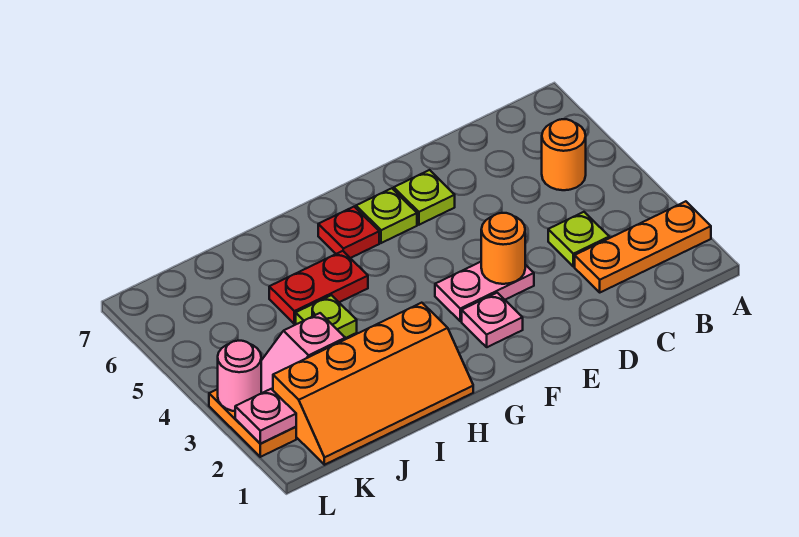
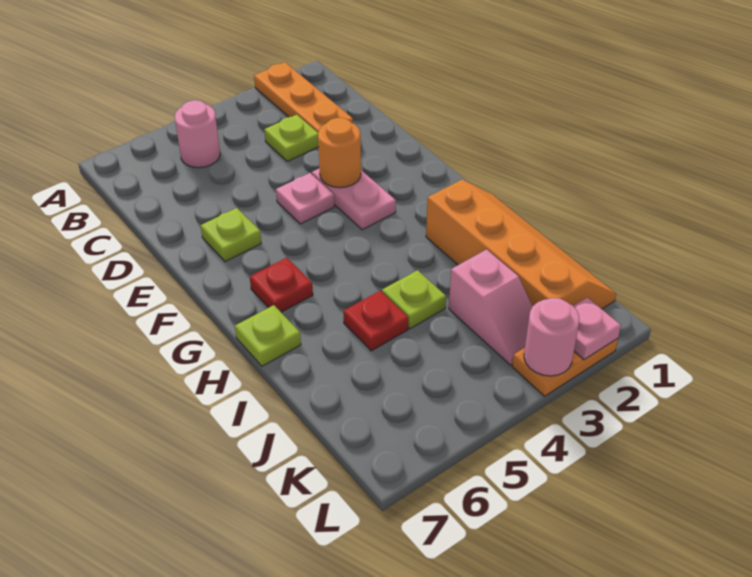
orange 1x1 round brick [542,119,586,190] -> pink 1x1 round brick [175,100,220,168]
pink 1x1 plate [462,293,523,347] -> pink 1x1 plate moved to [276,173,334,224]
lime 1x1 plate [356,188,417,243] -> lime 1x1 plate moved to [235,305,301,366]
red 1x2 plate [269,251,368,324] -> red 1x1 plate [343,291,408,351]

